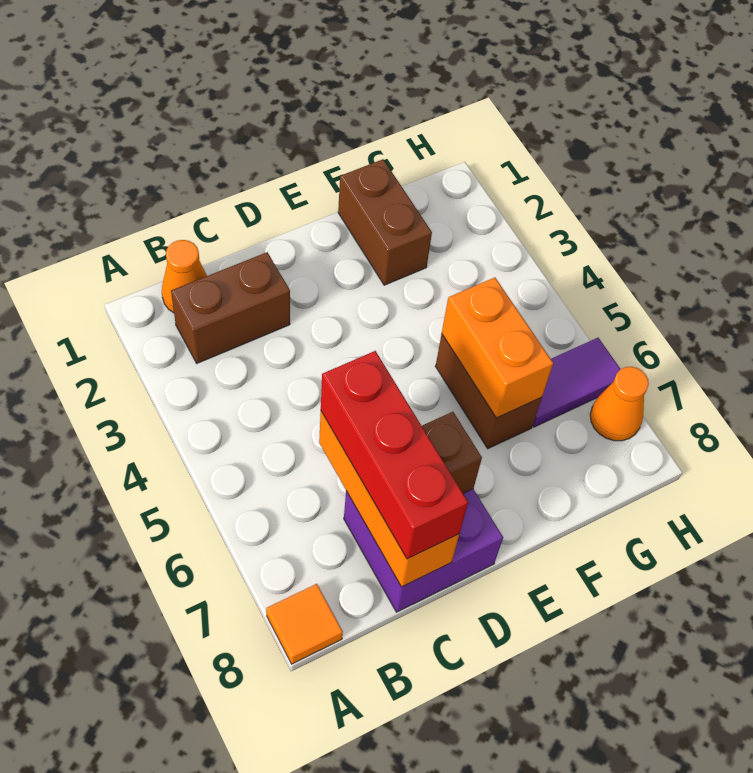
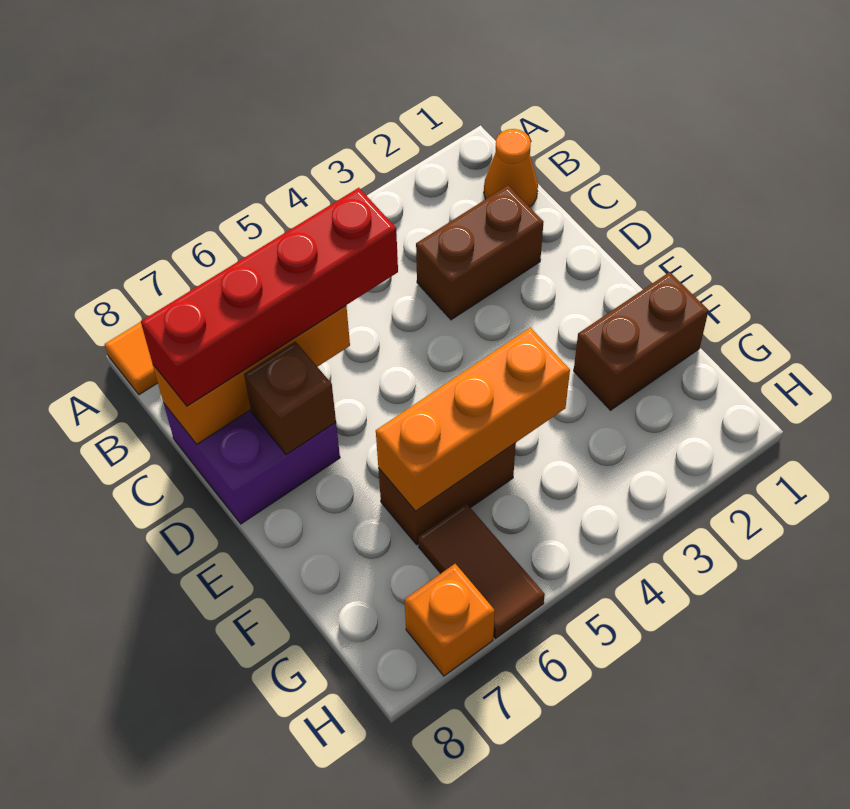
brown 1x2 brick [171,252,290,363] -> brown 1x2 brick turned to [416,186,543,320]
red 1x3 brick [321,351,468,559] -> red 1x4 brick [141,188,398,406]
orange 1x2 brick [442,278,553,418] -> orange 1x3 brick [376,328,570,511]
purple 1x2 tile [533,338,620,427] -> brown 1x2 tile [418,503,545,639]
orange 1x1 cone [590,367,649,441] -> orange 1x1 brick [404,564,495,676]

